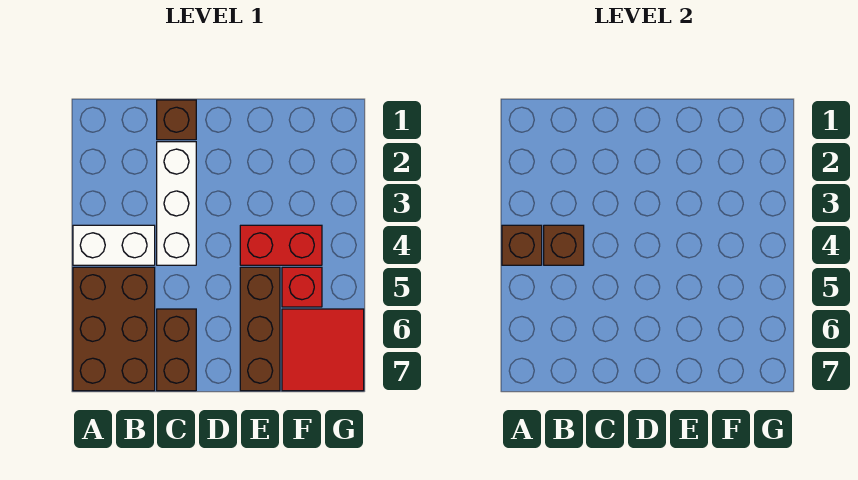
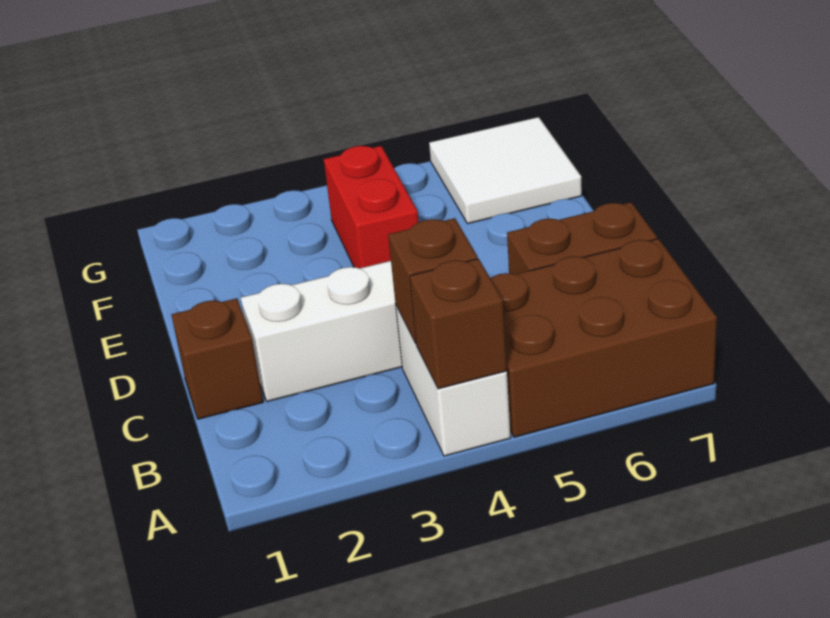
brown 1x3 brick [240,267,280,391] -> none
red 1x1 brick [282,267,322,307] -> none
red 2x2 tile [282,309,364,391] -> white 2x2 tile [429,117,582,224]

